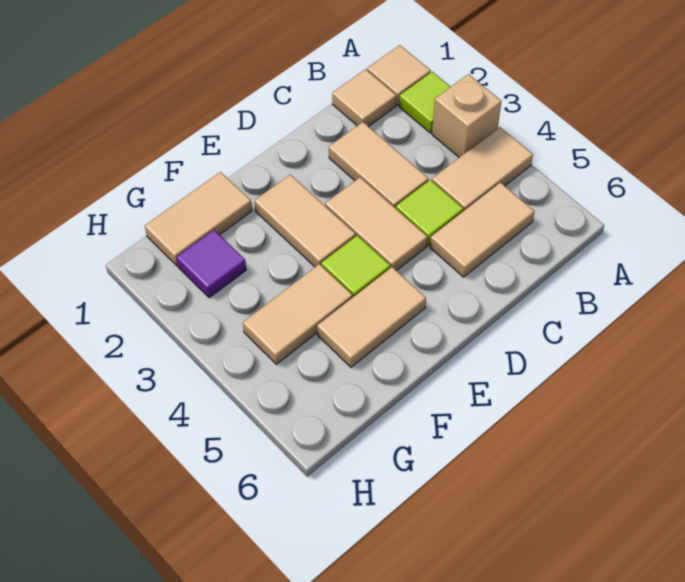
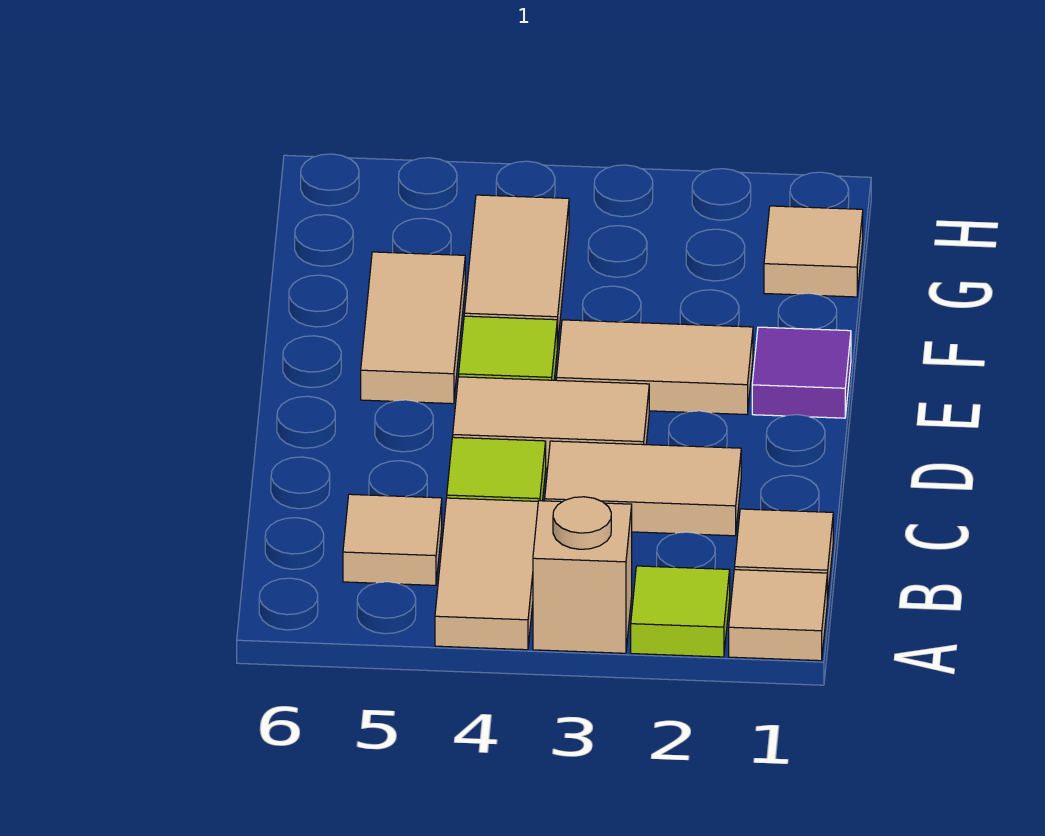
tan 1x2 tile [430,183,534,277] -> tan 1x1 tile [343,494,442,585]
tan 1x2 tile [145,172,252,266] -> tan 1x1 tile [764,206,863,297]
purple 1x1 tile [177,230,246,298] -> purple 1x1 tile moved to [752,327,851,418]

